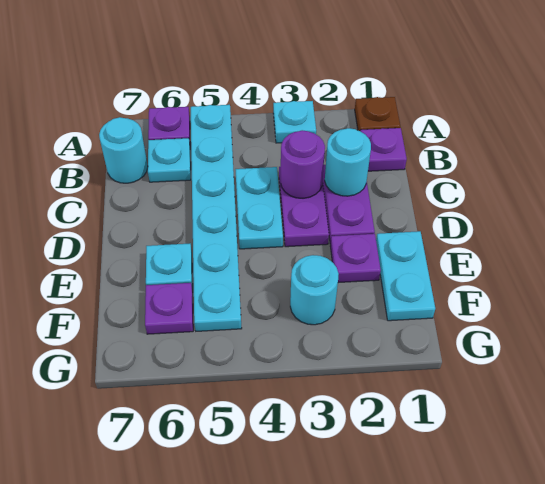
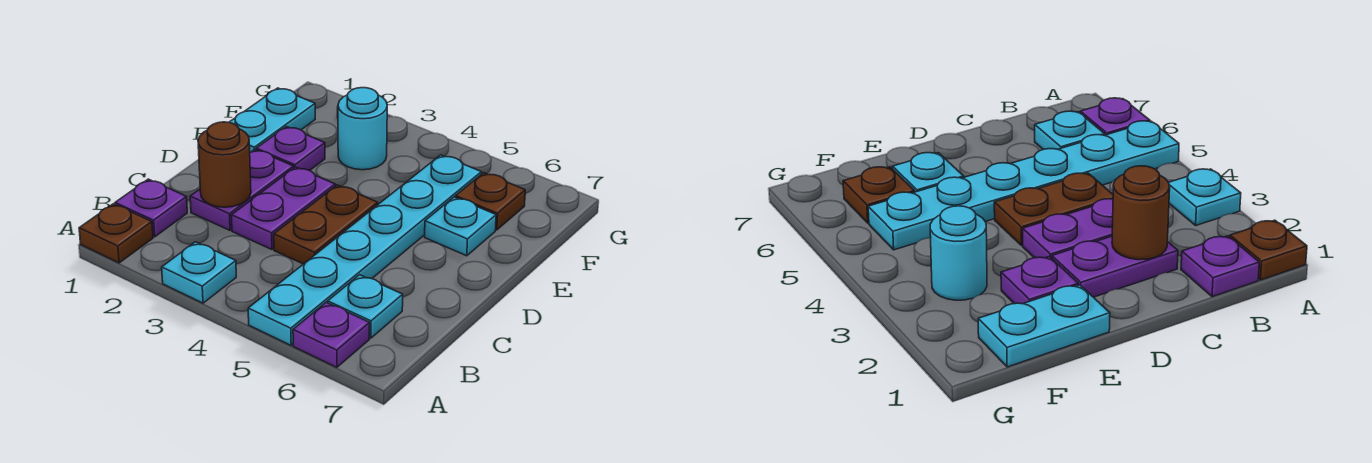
cyan 1x1 round brick [99,117,148,183] -> none
cyan 1x1 round brick [325,128,371,196] -> brown 1x1 round brick [198,122,251,207]
purple 1x1 round brick [281,130,325,198] -> none
cyan 1x2 plate [235,167,283,249] -> brown 1x2 plate [274,185,378,264]
purple 1x1 plate [145,283,193,334] -> brown 1x1 plate [455,173,525,230]

